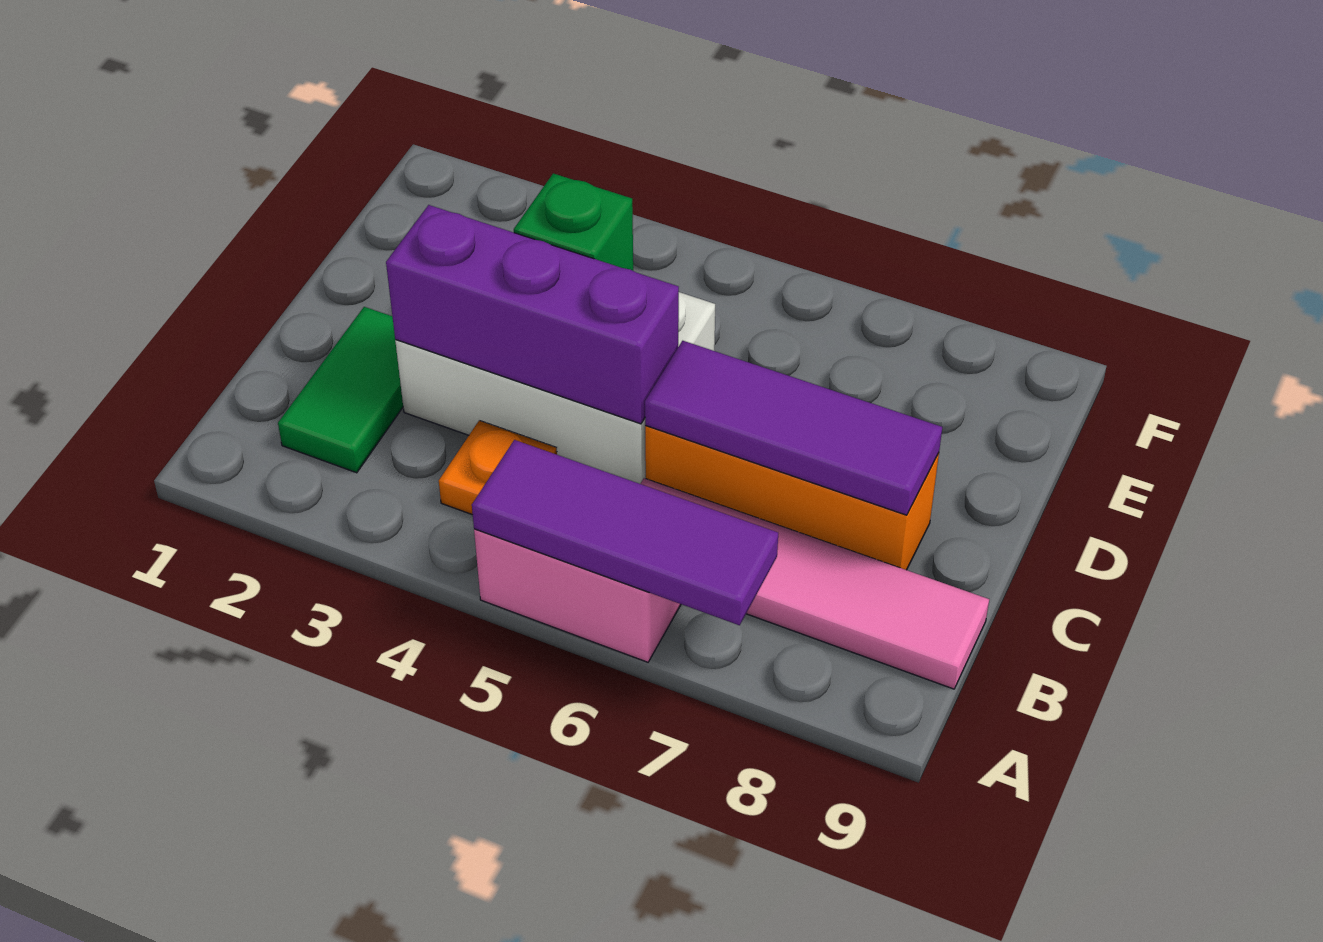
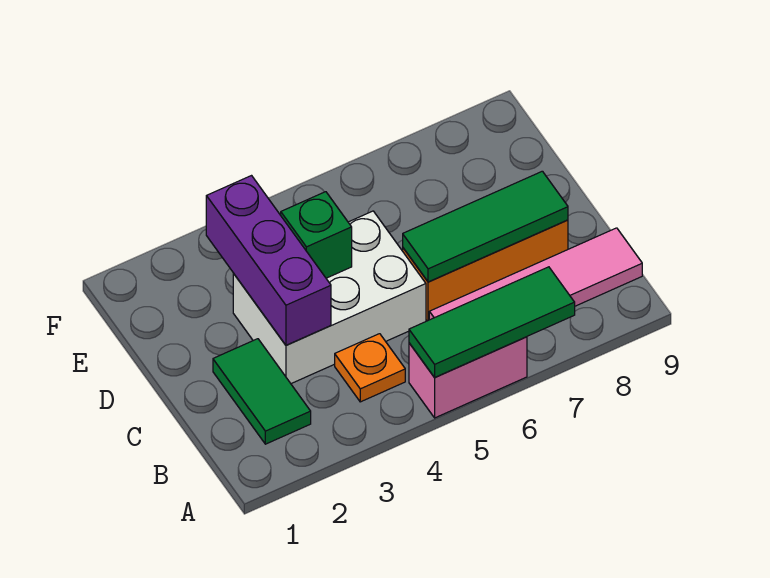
purple 1x3 tile [472,440,778,625] -> green 1x3 tile [409,267,575,377]
purple 1x3 brick [386,205,679,424] -> purple 1x3 brick turned to [206,176,331,345]
purple 1x3 tile [645,341,942,515] -> green 1x3 tile [403,171,568,282]

